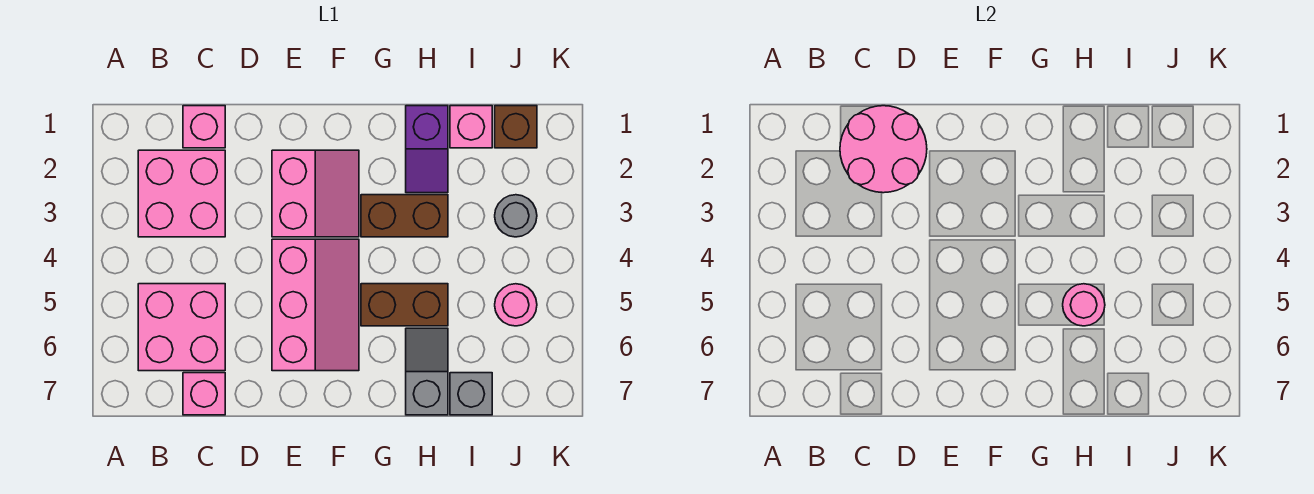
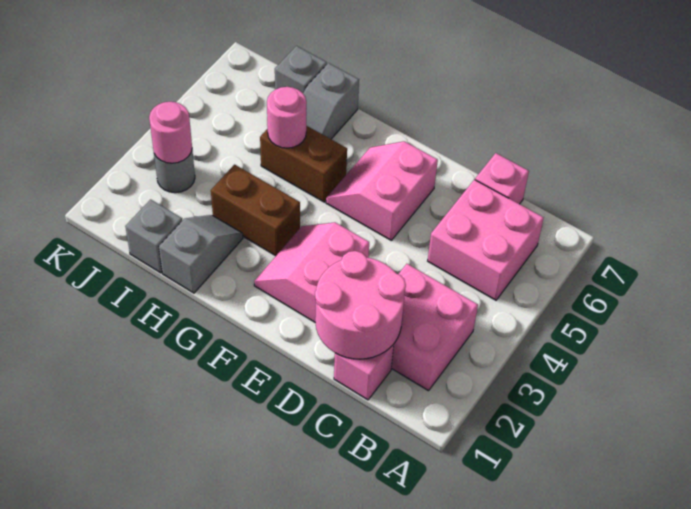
pink 2x3 slope [272,239,359,371] -> pink 2x2 slope [326,141,438,240]
purple 1x2 slope [406,106,448,193] -> grey 1x2 slope [159,215,243,293]
pink 1x1 brick [450,106,492,148] -> grey 1x1 brick [125,199,182,273]
brown 1x1 brick [495,106,537,148] -> none
pink 1x1 round brick [495,284,537,326] -> pink 1x1 round brick moved to [149,102,192,163]

